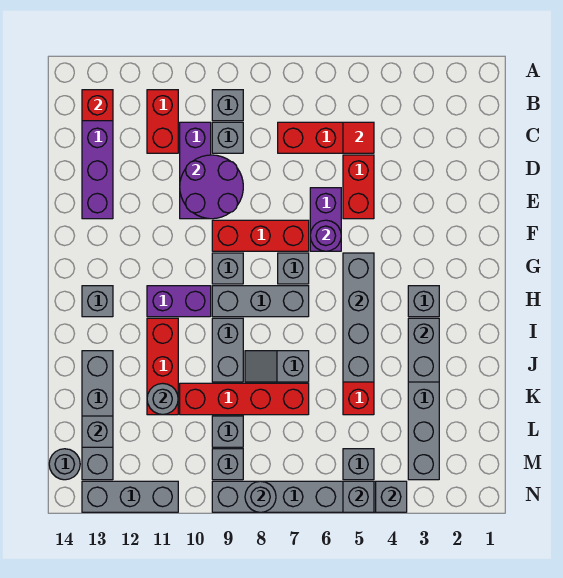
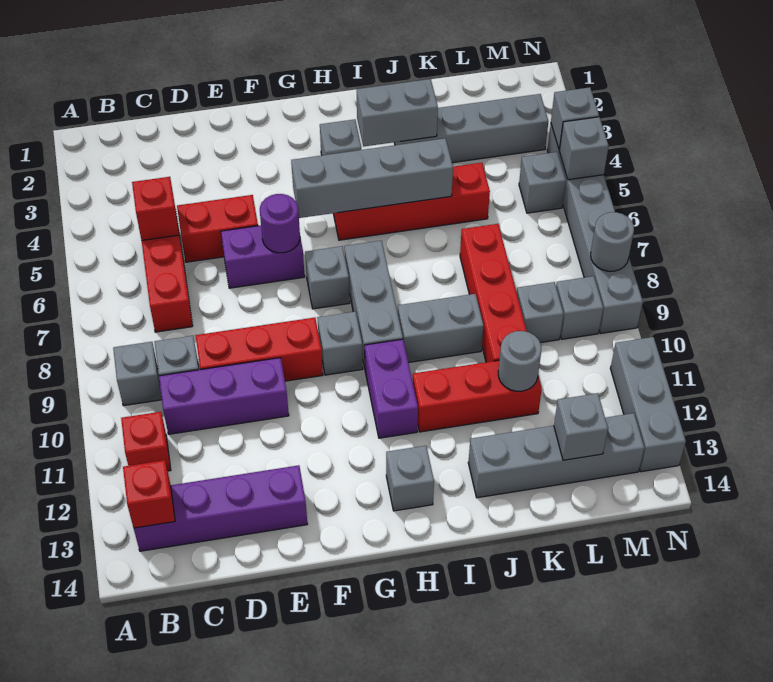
red 1x2 brick [147,90,178,153] -> red 1x1 brick [121,412,171,471]
red 1x1 tile [343,122,374,153] -> red 1x1 brick [132,177,179,241]
purple 2x2 round brick [180,155,243,219] -> none
red 1x3 brick [212,220,309,251] -> red 1x3 brick turned to [195,318,323,381]
grey 1x2 slope [245,351,309,382] -> none
grey 1x1 round brick [49,449,80,480] -> none

